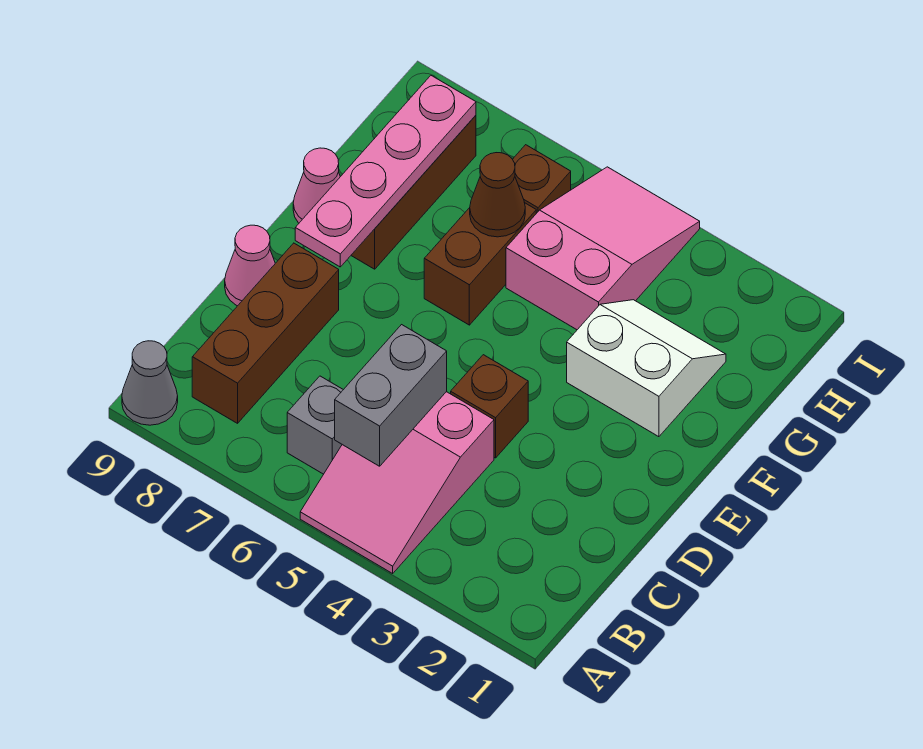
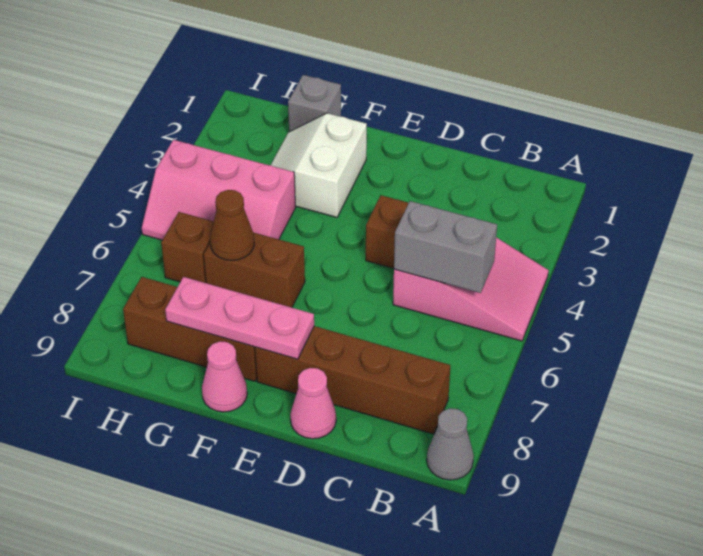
grey 1x1 brick [287,376,343,474] -> grey 1x1 brick moved to [288,75,341,132]
brown 1x3 brick [192,243,339,423] -> brown 1x4 brick [255,326,450,434]
pink 1x4 plate [295,76,476,267] -> pink 1x3 plate [165,277,314,359]
pink 2x3 slope [506,167,700,330] -> pink 2x3 slope turned to [142,140,296,240]

